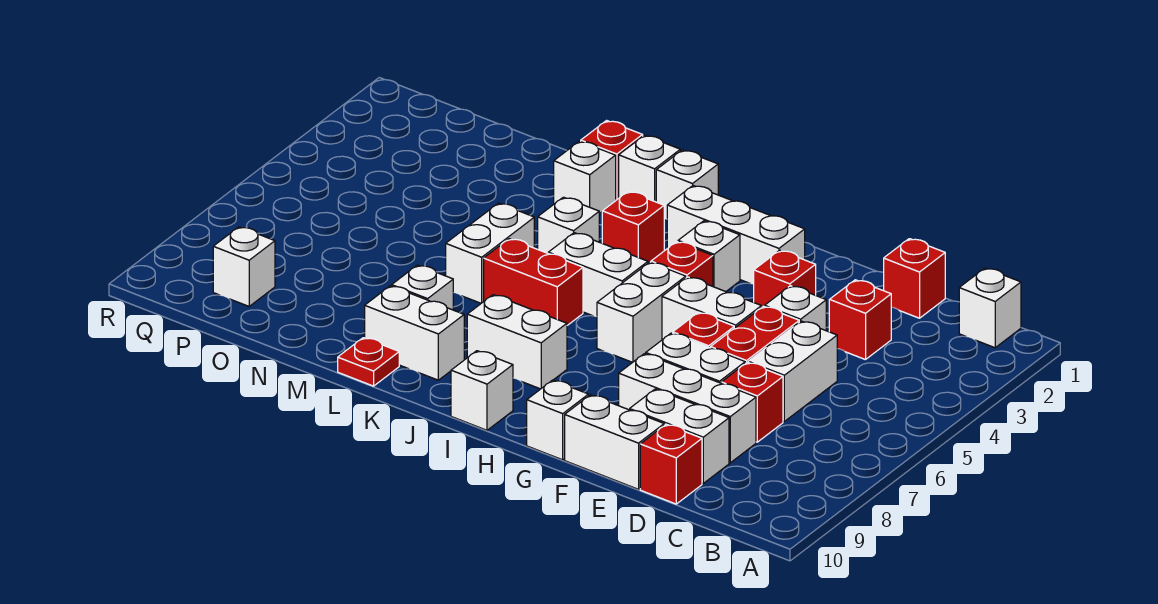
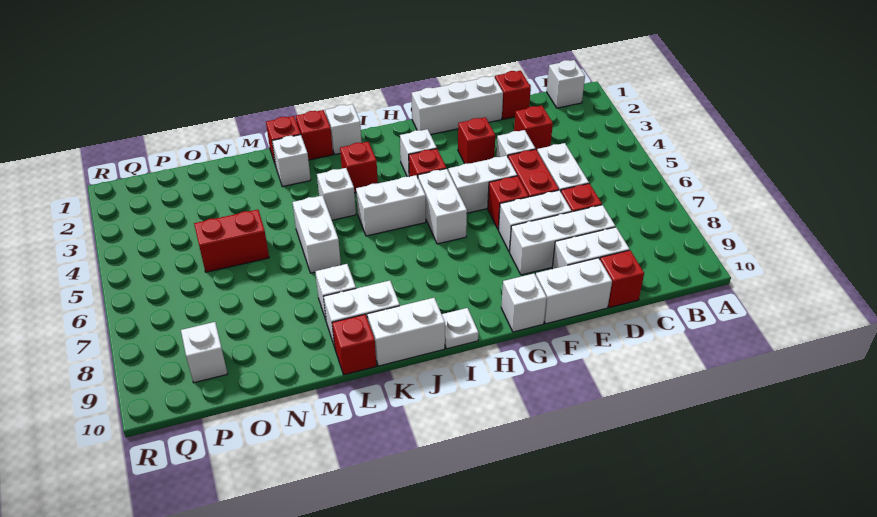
white 1x3 brick [667,186,805,284] -> white 1x3 brick moved to [412,76,503,135]
white 1x2 brick [467,295,567,389] -> white 1x2 brick moved to [367,298,445,366]
white 1x1 brick [451,351,513,430] -> white 1x1 plate [442,308,479,349]
red 1x2 brick [484,239,583,325] -> red 1x2 brick moved to [194,210,269,272]
white 1x1 brick [619,135,680,202] -> red 1x1 brick [296,110,333,160]
red 1x1 plate [338,338,399,386] -> red 1x1 brick [332,314,376,375]

